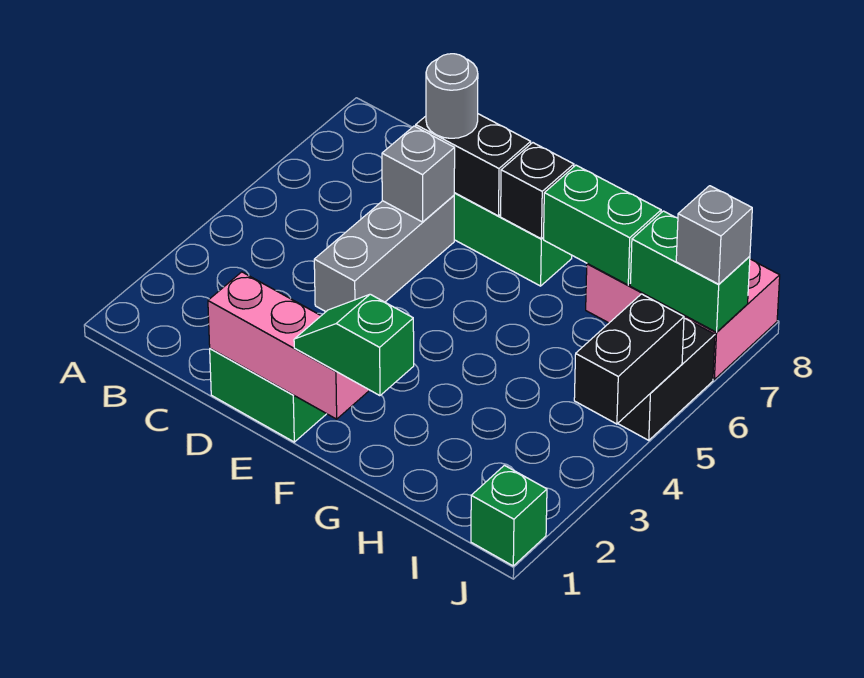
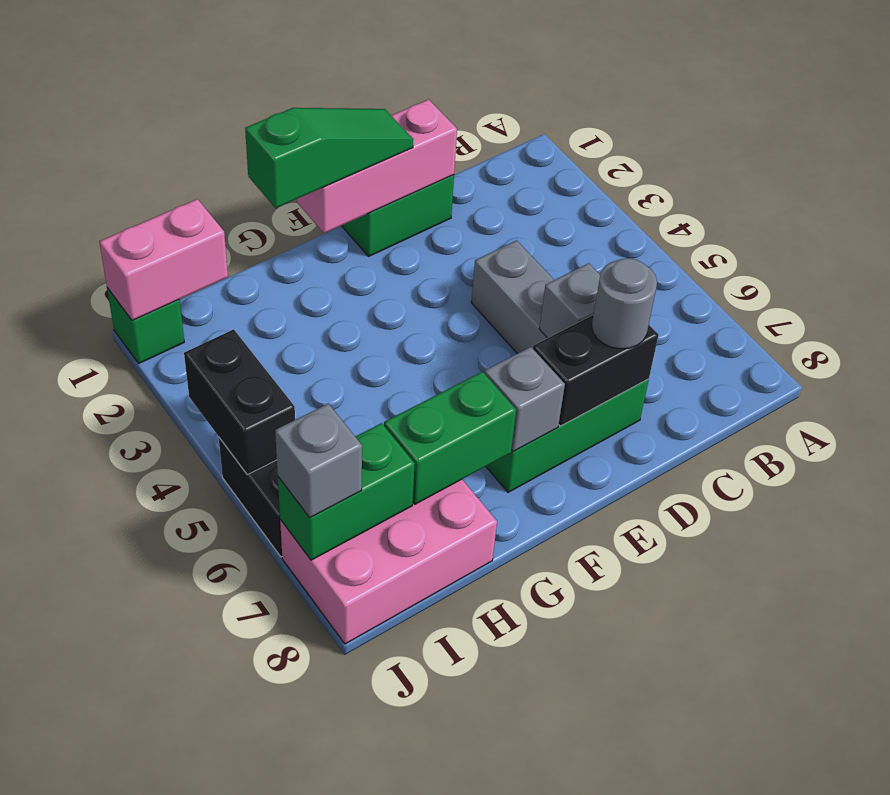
green 1x2 slope [294,294,414,396] -> green 1x3 slope [245,108,413,208]
black 1x1 brick [501,143,574,239] -> grey 1x1 brick [485,347,565,451]
none -> pink 1x2 brick [99,199,228,321]

